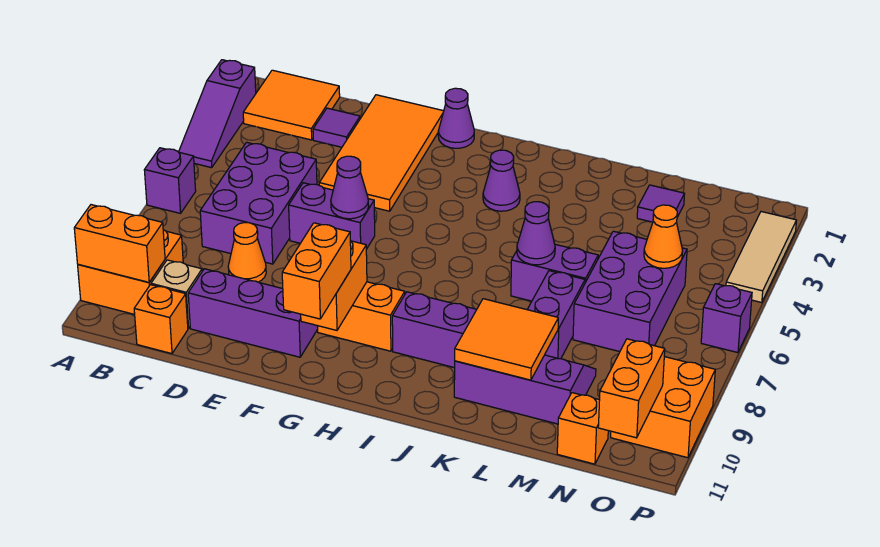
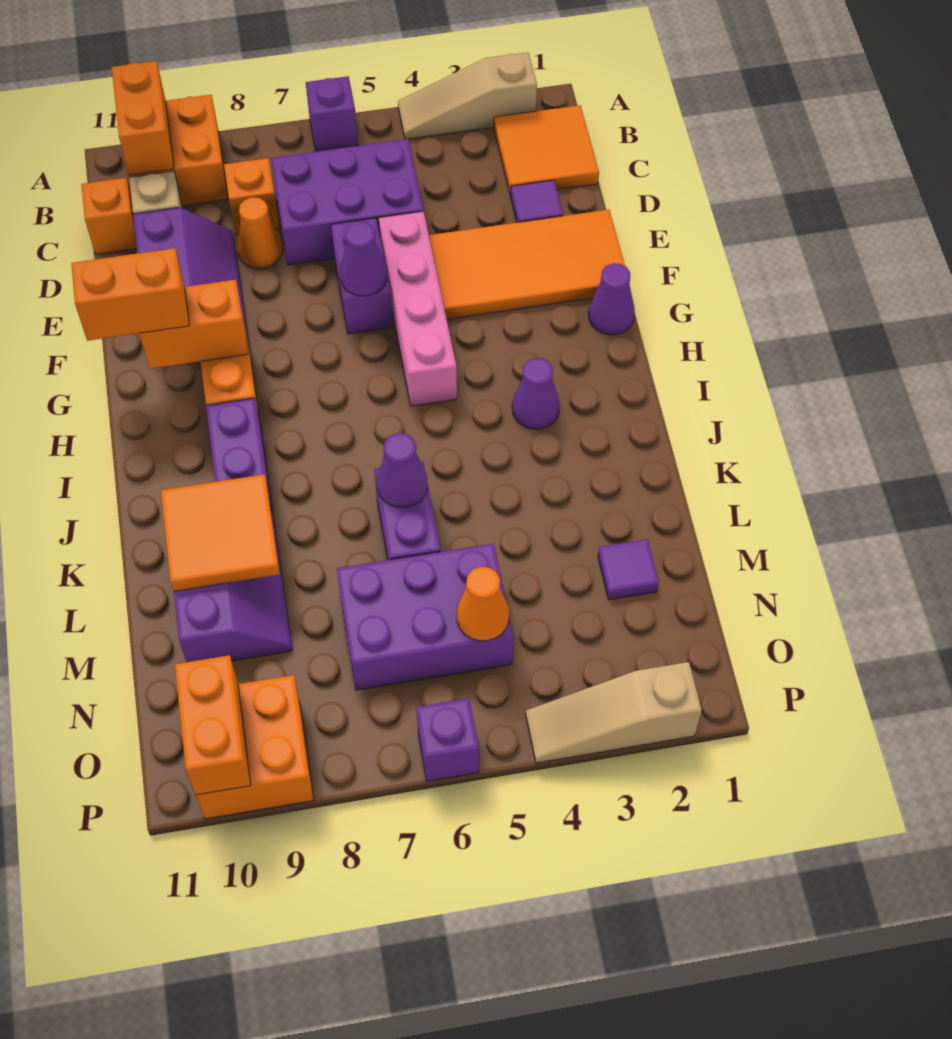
purple 1x3 slope [179,60,256,168] -> tan 1x3 slope [398,52,537,139]
none -> pink 1x4 brick [379,211,457,406]
purple 1x2 brick [527,271,585,359] -> none
orange 1x1 brick [557,393,608,464] -> orange 1x1 brick moved to [224,158,279,235]
orange 1x2 brick [598,339,665,438] -> orange 1x2 brick turned to [175,655,251,795]
tan 1x3 tile [726,212,796,303] -> tan 1x3 slope [526,662,702,763]

